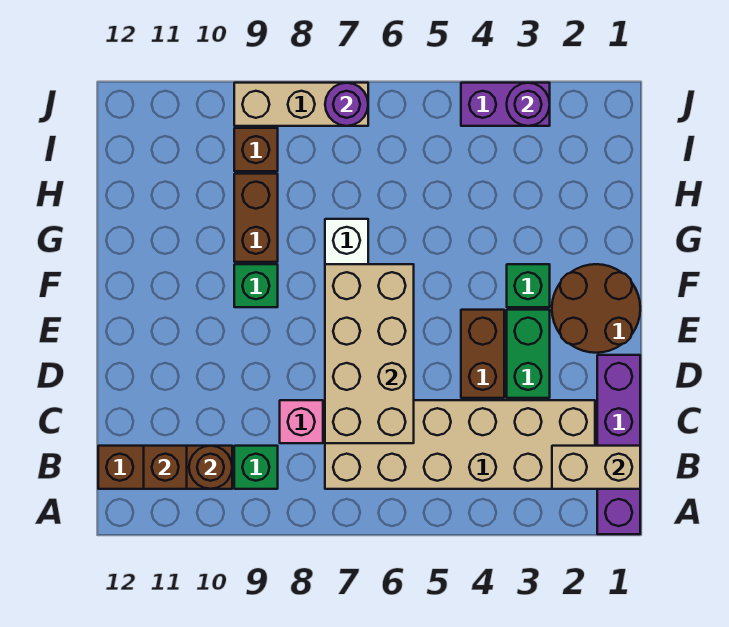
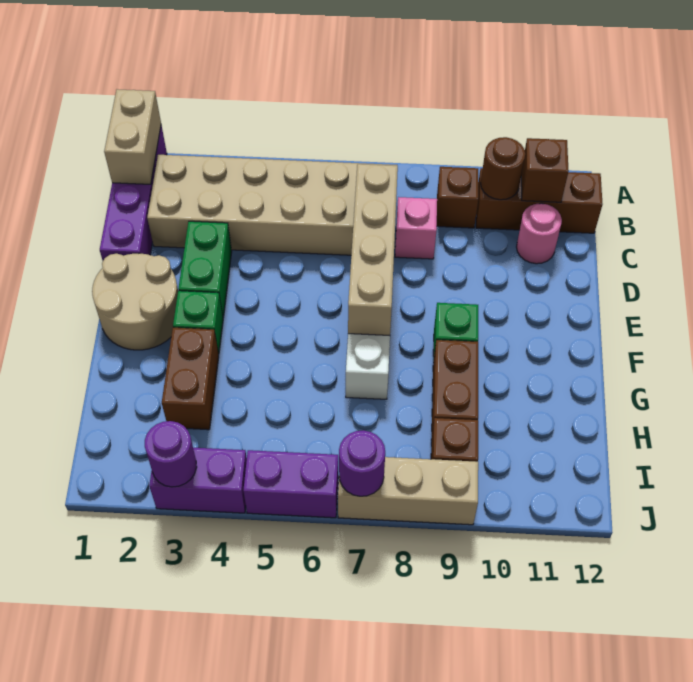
tan 1x2 brick [552,446,640,489] -> tan 1x2 brick turned to [104,89,161,184]
green 1x1 brick [234,446,278,489] -> brown 1x1 brick [437,167,478,228]
tan 2x4 brick [325,264,414,443] -> tan 1x4 brick [348,164,398,335]
none -> pink 1x1 round brick [517,203,562,264]
brown 1x2 brick [461,310,504,398] -> brown 1x2 brick moved to [162,327,219,430]
brown 2x2 round brick [552,264,640,353] -> tan 2x2 round brick [92,253,178,350]
none -> purple 1x2 brick [243,450,339,518]

